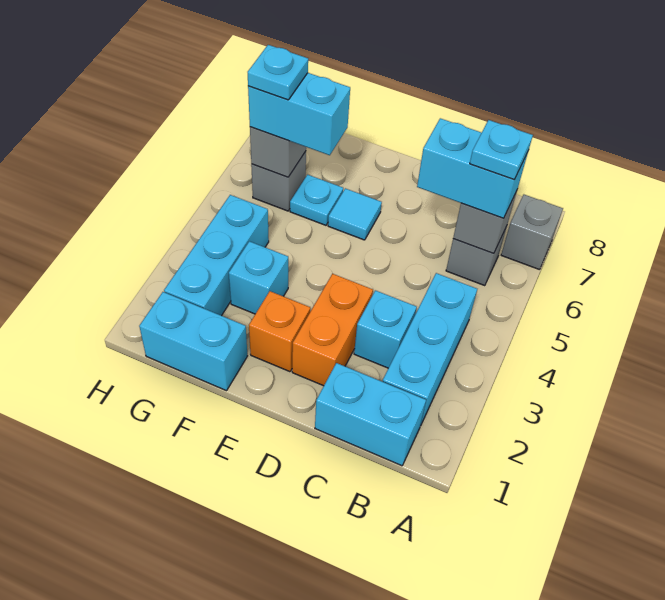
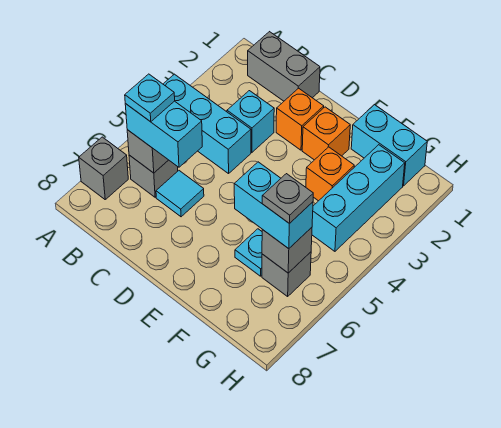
cyan 1x2 brick [315,363,426,466] -> grey 1x2 brick [248,32,320,101]
cyan 1x3 brick [383,273,477,426] -> cyan 1x3 brick turned to [163,74,251,174]
orange 1x2 brick [292,274,373,386] -> orange 1x1 brick [276,88,324,150]
cyan 1x1 tile [328,188,382,240] -> cyan 1x1 tile moved to [156,171,204,217]
cyan 1x1 brick [229,241,288,314] -> orange 1x1 brick [306,147,354,201]
cyan 1x1 plate [248,45,308,100] -> grey 1x1 plate [262,174,313,224]

